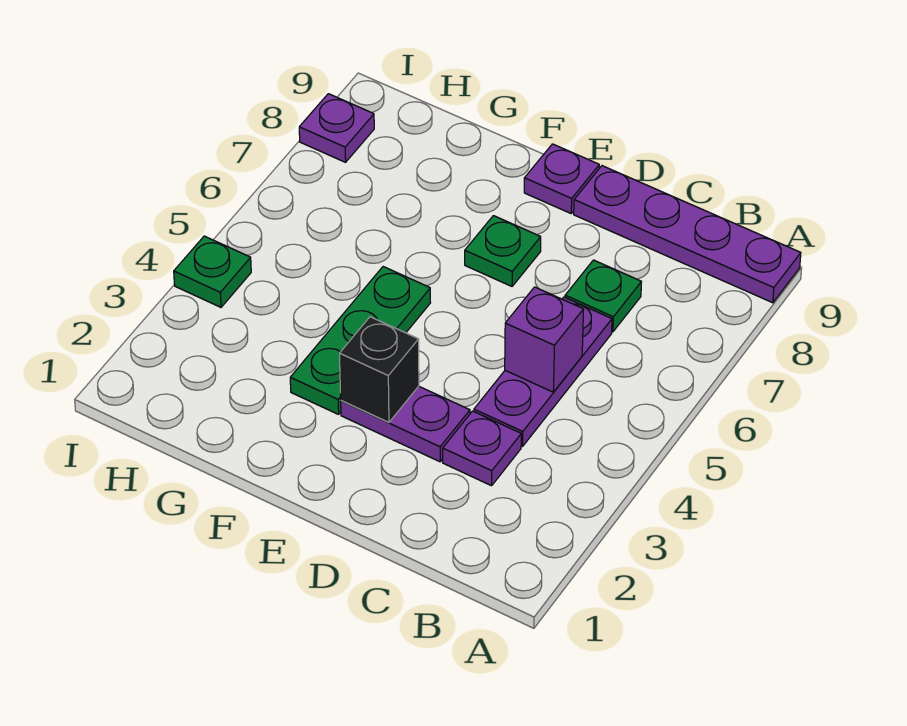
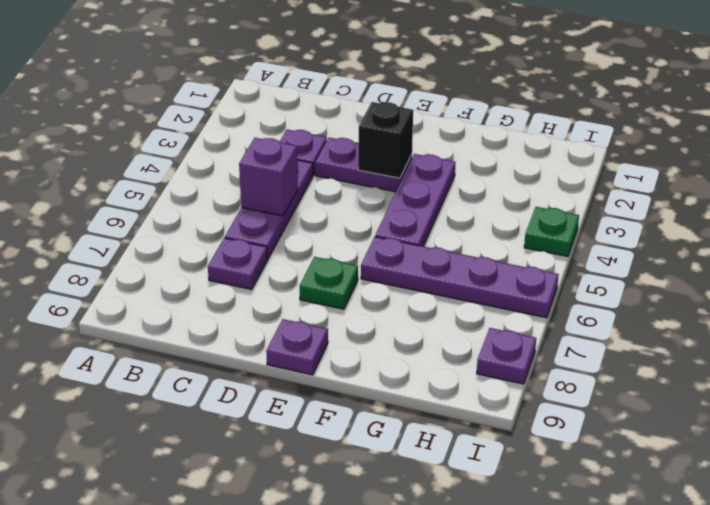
purple 1x4 plate [574,166,801,303] -> purple 1x4 plate moved to [361,237,559,318]
green 1x1 plate [565,260,641,332] -> purple 1x1 plate [208,238,267,289]
green 1x3 plate [290,267,431,414] -> purple 1x3 plate [375,154,456,246]

